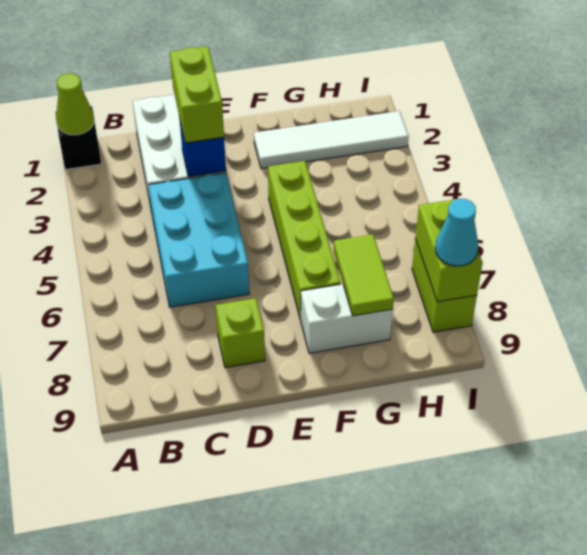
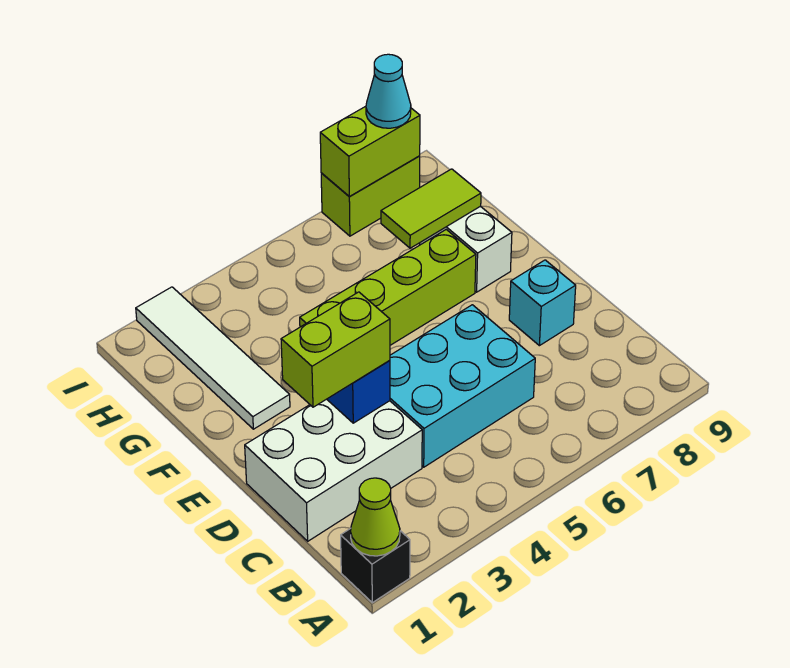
lime 1x1 brick [216,298,265,368] -> cyan 1x1 brick [509,260,576,346]

